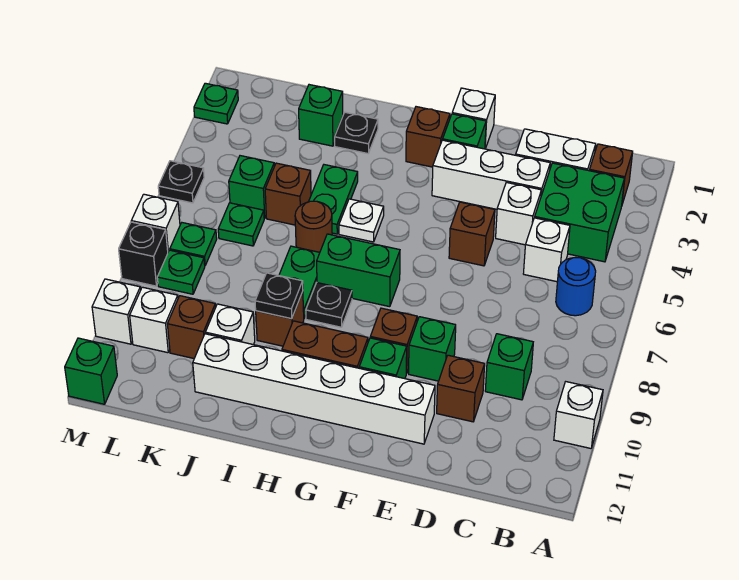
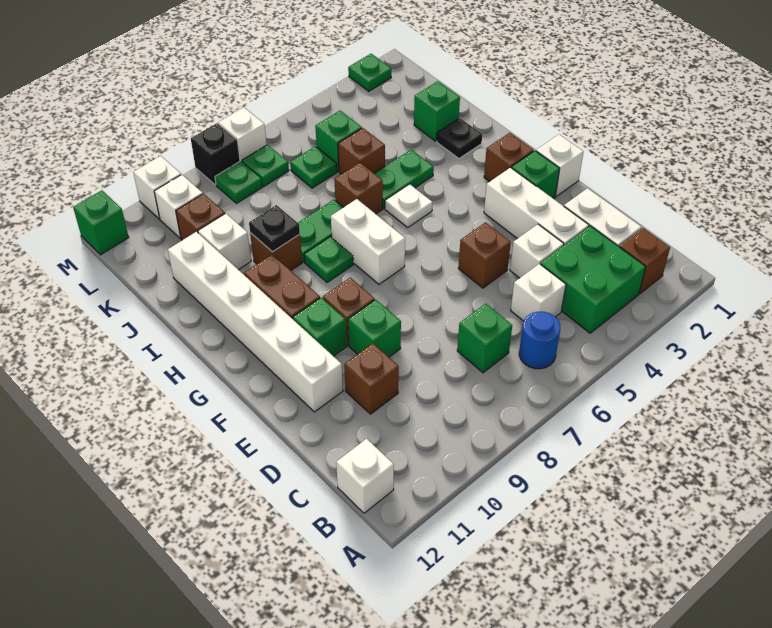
white 1x1 brick [554,382,603,448] -> white 1x1 brick moved to [336,439,394,513]
green 1x1 brick [485,334,533,400] -> green 1x1 brick moved to [457,304,512,373]
green 1x2 brick [317,234,400,307] -> white 1x2 brick [331,199,405,284]
black 1x1 plate [306,283,352,327] -> green 1x1 plate [304,237,353,283]
brown 1x1 round brick [295,201,332,252] -> brown 1x1 brick [334,163,383,214]
black 1x1 plate [158,161,204,203] -> none

